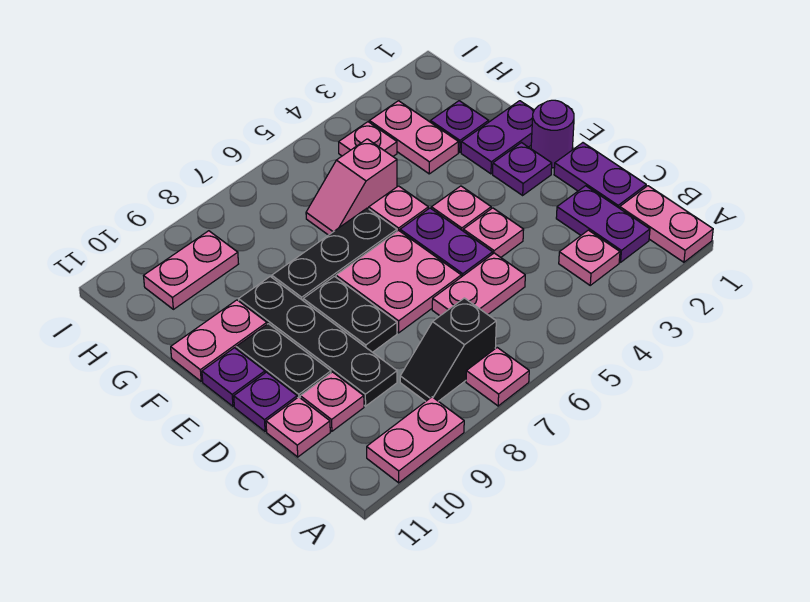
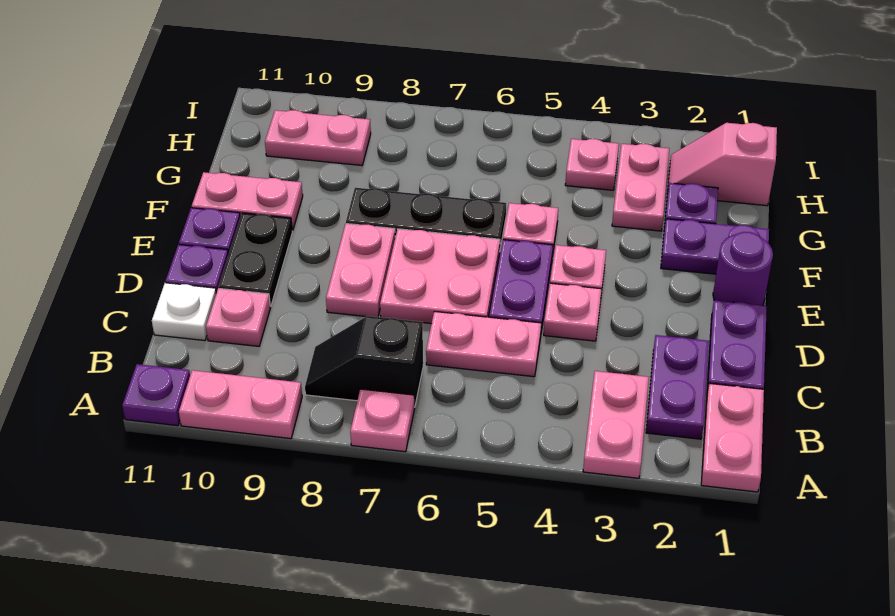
pink 1x1 plate [559,230,620,285] -> pink 1x2 plate [583,371,649,478]
black 1x4 plate [239,277,397,406] -> none
pink 1x1 plate [266,397,330,457] -> white 1x1 plate [152,283,216,341]
black 1x2 plate [303,276,397,352] -> pink 1x2 plate [326,224,395,317]
purple 1x1 plate [493,143,552,195] -> purple 1x1 plate moved to [122,364,190,426]
pink 1x2 slope [306,139,397,235] -> pink 1x2 slope moved to [667,123,777,206]

